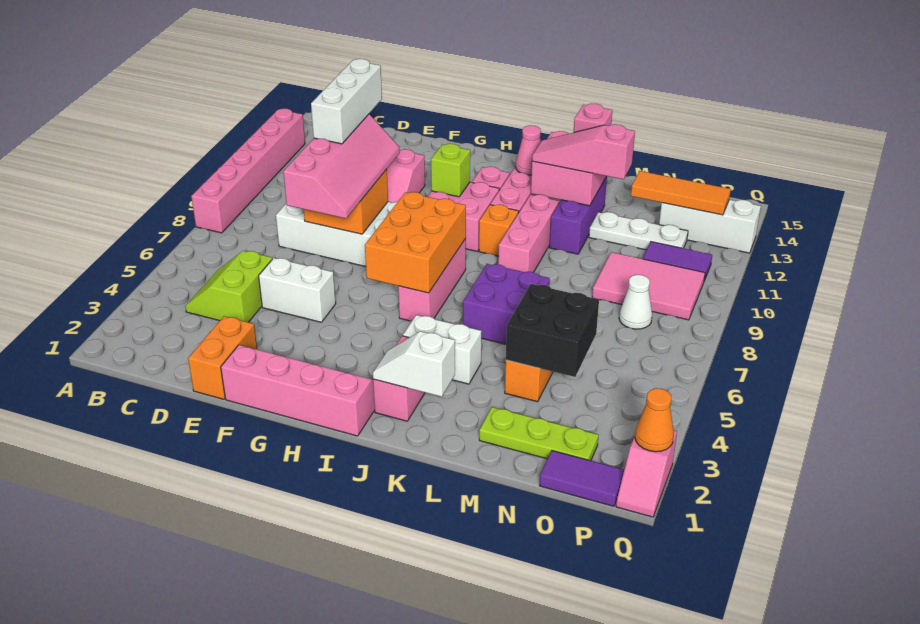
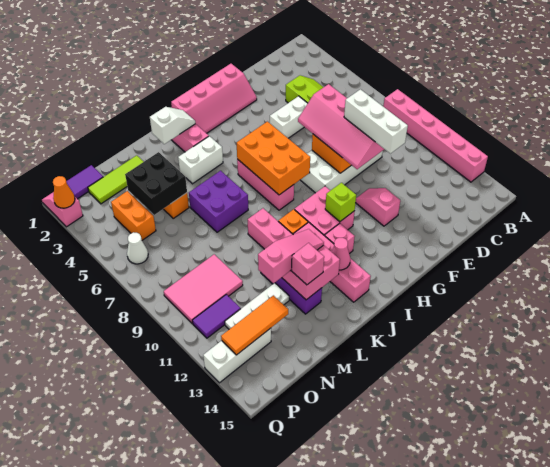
orange 1x2 brick [188,316,257,399] -> orange 1x2 brick moved to [111,191,156,240]
lime 1x3 plate [479,407,599,461] -> lime 1x3 tile [88,155,144,204]
white 1x1 cone [619,275,652,329] -> white 1x1 cone moved to [127,232,148,264]

